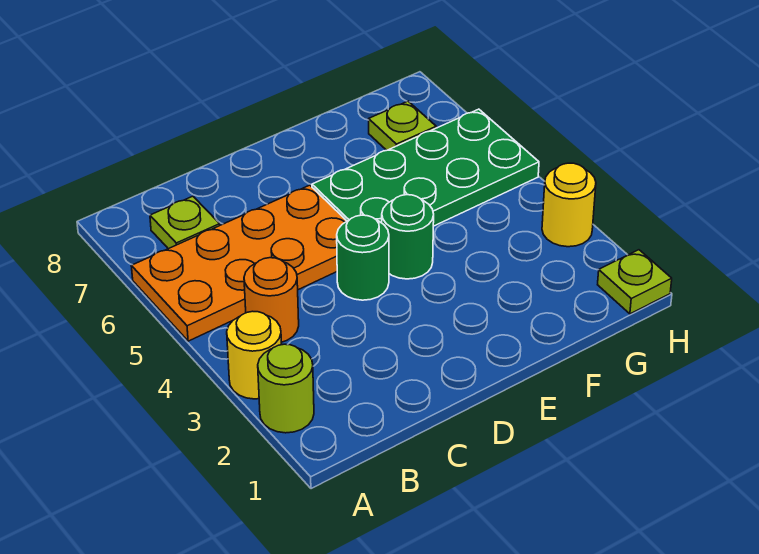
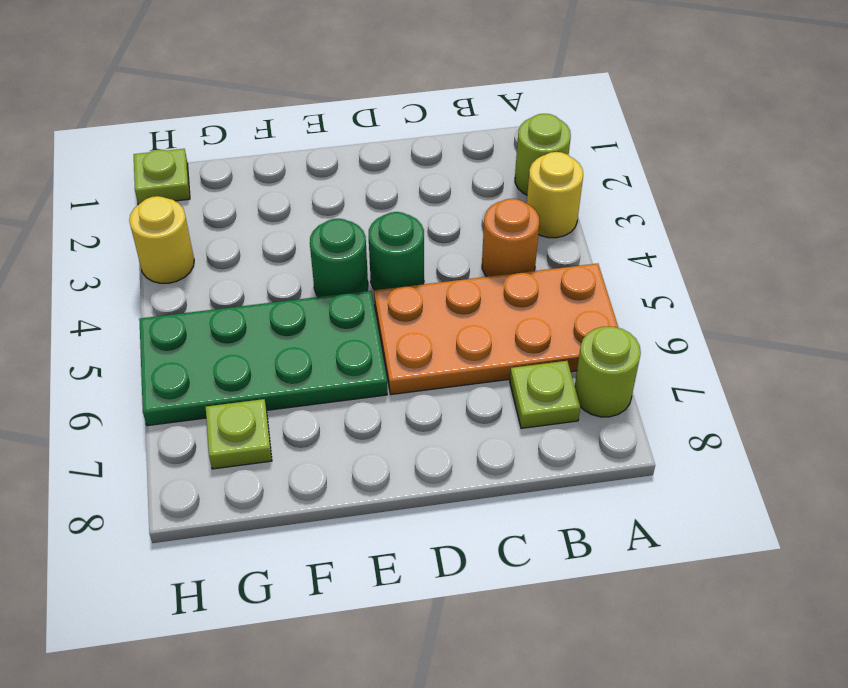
none -> lime 1x1 round brick [575,327,641,417]

